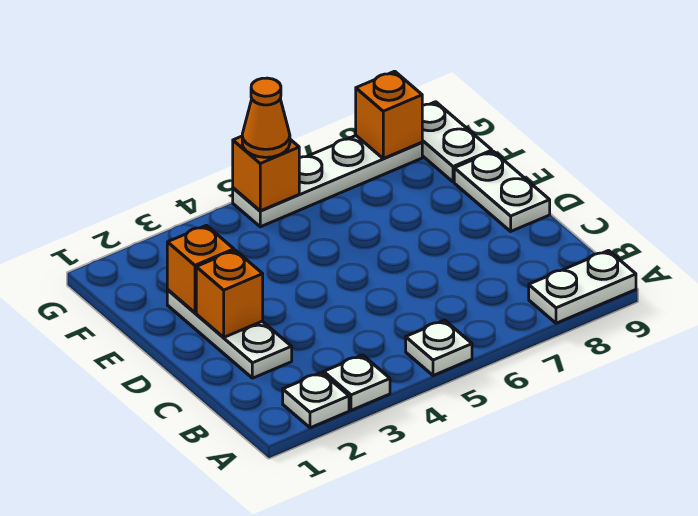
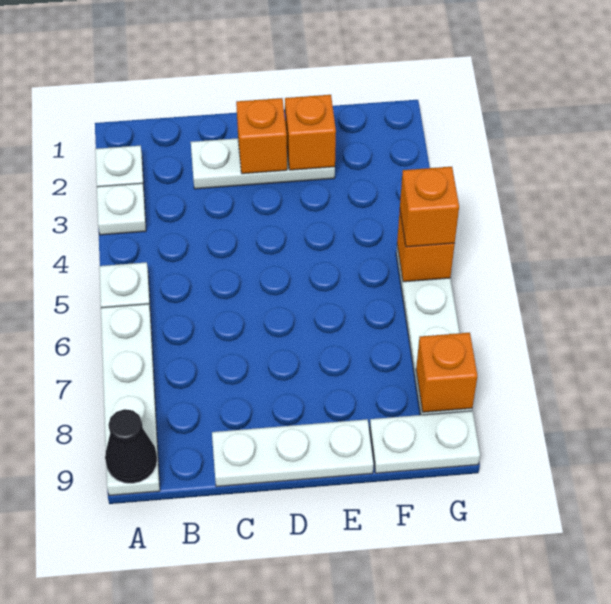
white 1x2 plate [529,251,636,323] -> white 1x4 plate [101,304,160,496]
none -> black 1x1 cone [105,409,157,483]
white 1x2 plate [454,151,550,231] -> white 1x3 plate [212,419,374,487]
orange 1x1 cone [242,78,290,157] -> orange 1x1 brick [400,167,459,247]

